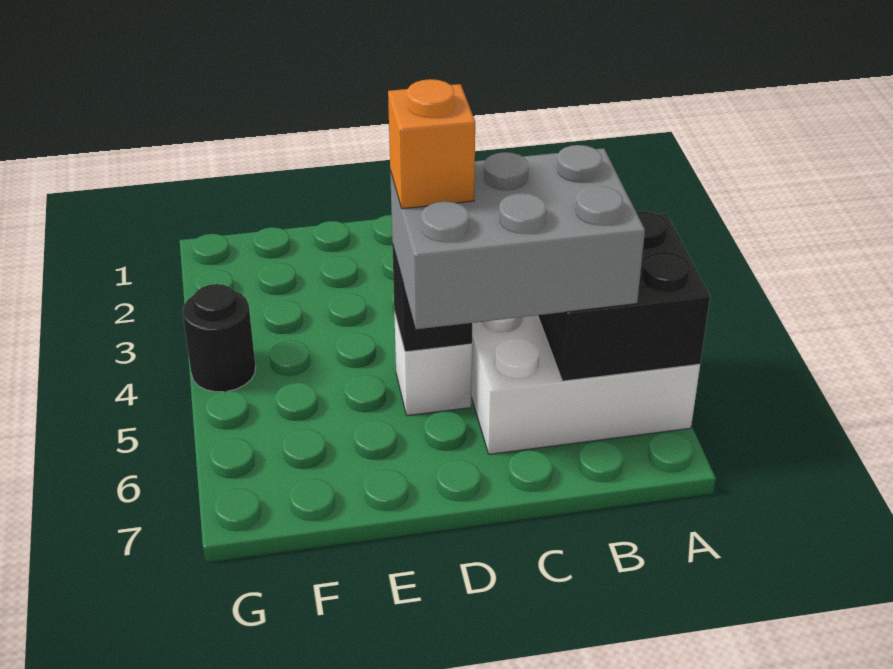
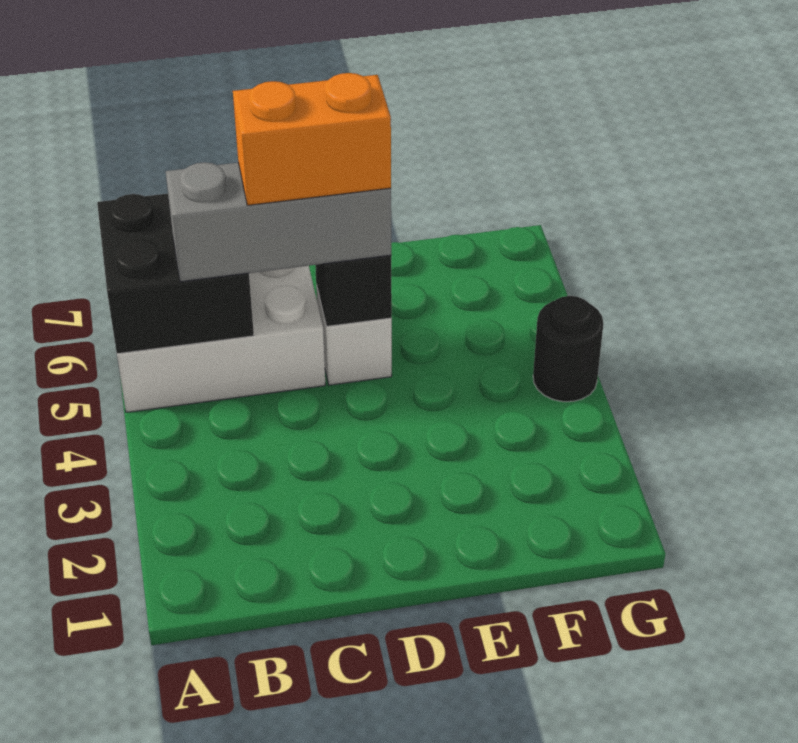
grey 2x3 brick [390,145,645,329] -> grey 1x3 brick [166,162,391,282]
orange 1x1 brick [388,79,475,209] -> orange 1x2 brick [233,73,391,205]

